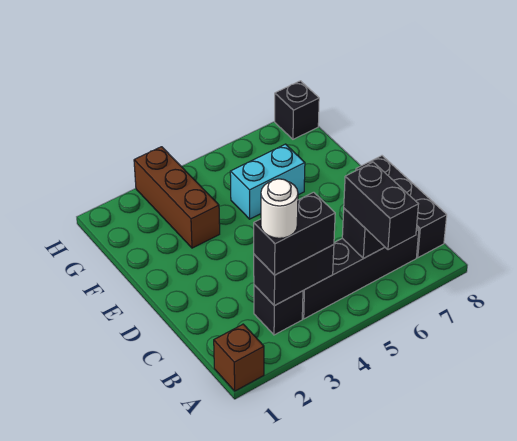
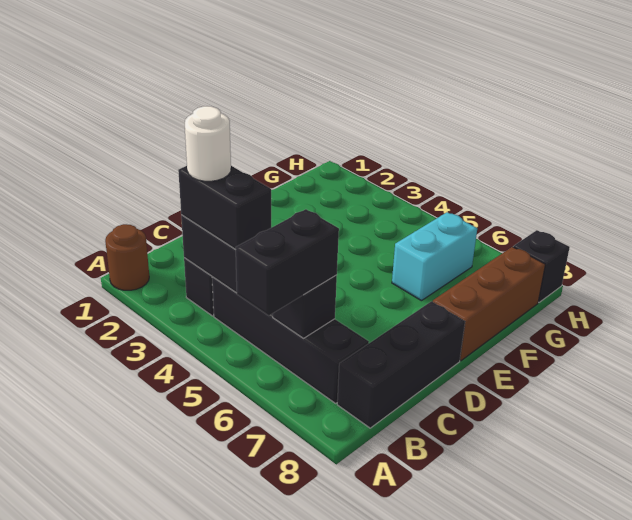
brown 1x1 brick [214,324,264,391] -> brown 1x1 round brick [105,224,149,290]
brown 1x3 brick [134,147,220,248] -> brown 1x3 brick moved to [433,247,545,361]
cyan 1x2 brick [230,144,305,219] -> cyan 1x2 brick turned to [392,212,477,301]

